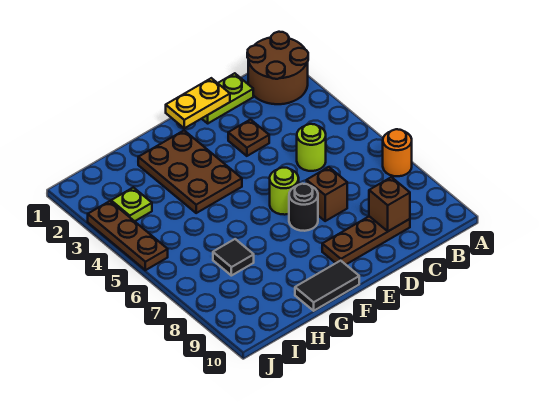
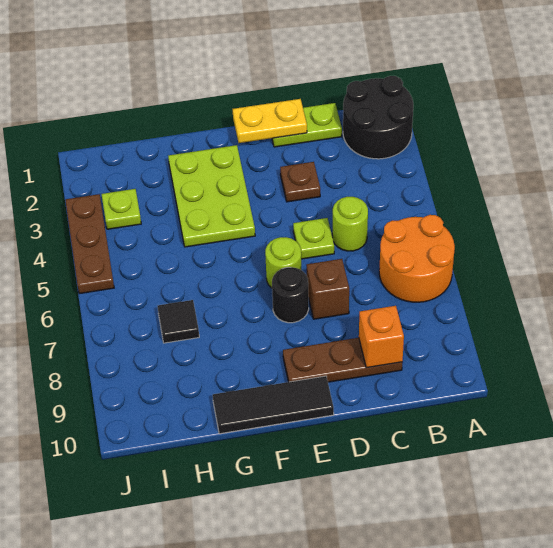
brown 2x2 round brick [247,32,308,104] -> black 2x2 round brick [343,76,413,159]
orange 1x1 round brick [383,129,412,176] -> orange 2x2 round brick [379,215,455,302]
brown 1x1 brick [369,177,410,231] -> orange 1x1 brick [359,306,404,368]
none -> lime 1x1 plate [293,218,334,259]
brown 2x3 plate [138,131,242,213] -> lime 2x3 plate [168,145,255,247]
black 1x2 tile [295,261,359,311] -> black 1x3 tile [213,376,334,434]

